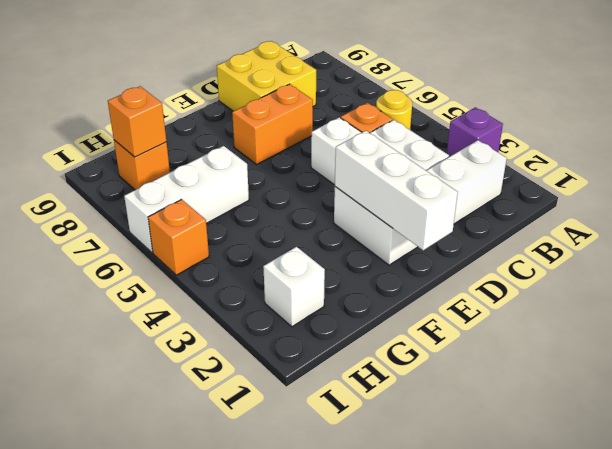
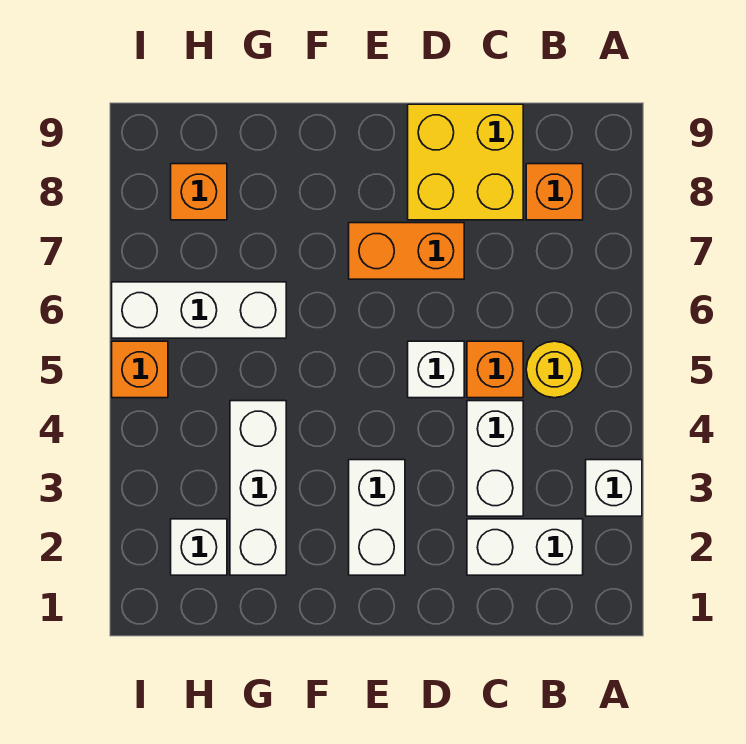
purple 1x1 brick [447,107,503,157] -> white 1x1 brick [586,460,642,516]
white 1x3 brick [335,131,458,250] -> white 1x3 brick moved to [230,401,286,575]
orange 1x1 brick [108,86,166,157] -> orange 1x1 brick moved to [526,164,583,220]

